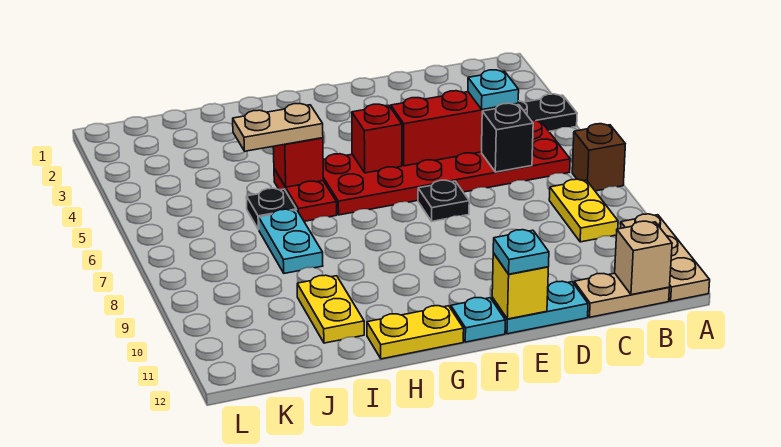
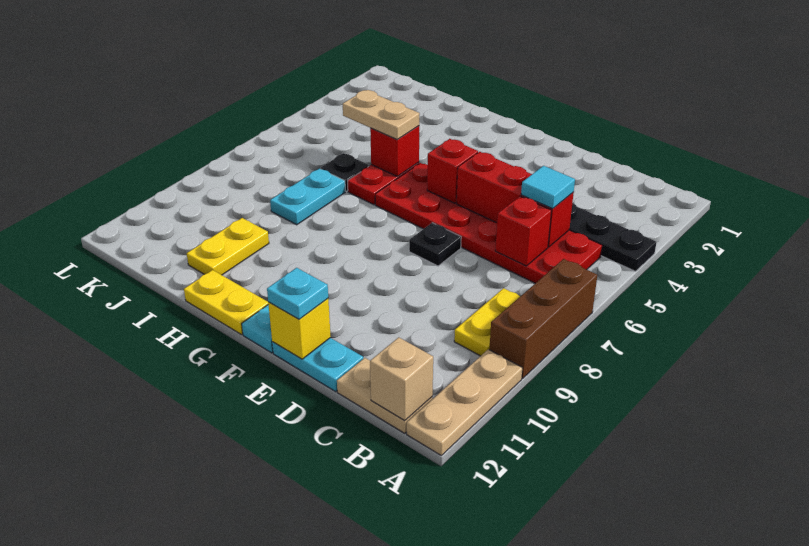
brown 1x1 brick [572,124,625,191] -> brown 1x3 brick [489,259,597,379]
cyan 1x1 plate [468,70,519,110] -> cyan 1x1 tile [521,166,575,209]
black 1x1 brick [482,103,533,172] -> red 1x1 brick [495,196,552,266]

